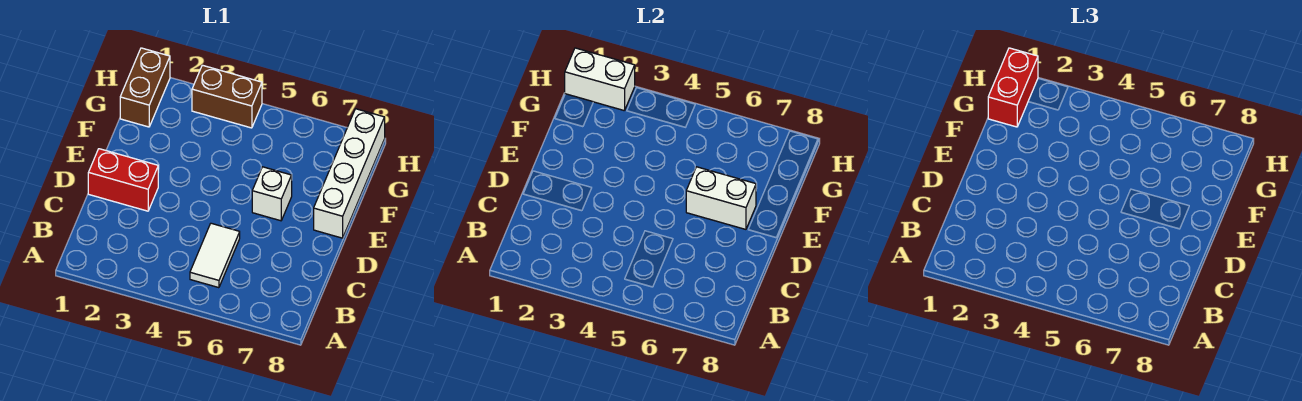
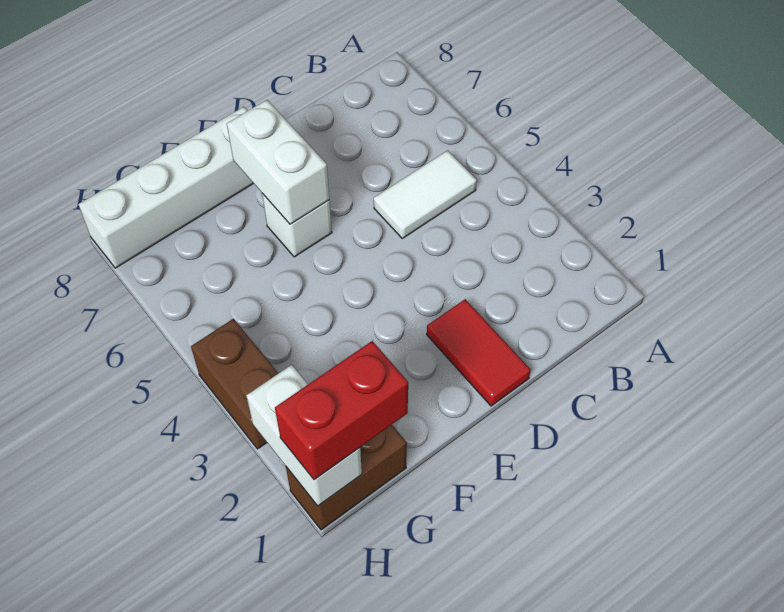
red 1x2 brick [88,149,158,211] -> red 1x2 tile [427,299,531,406]

